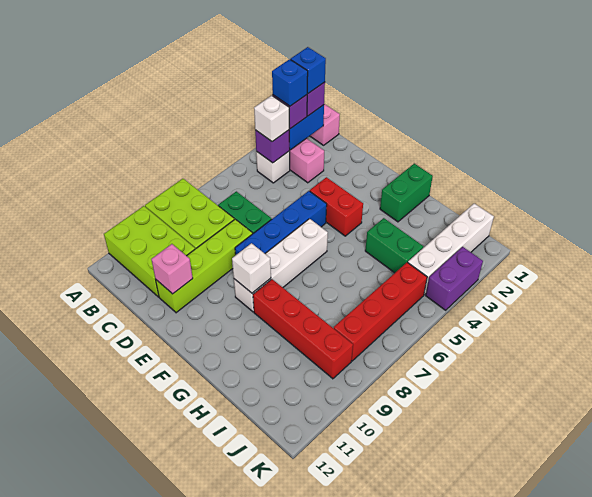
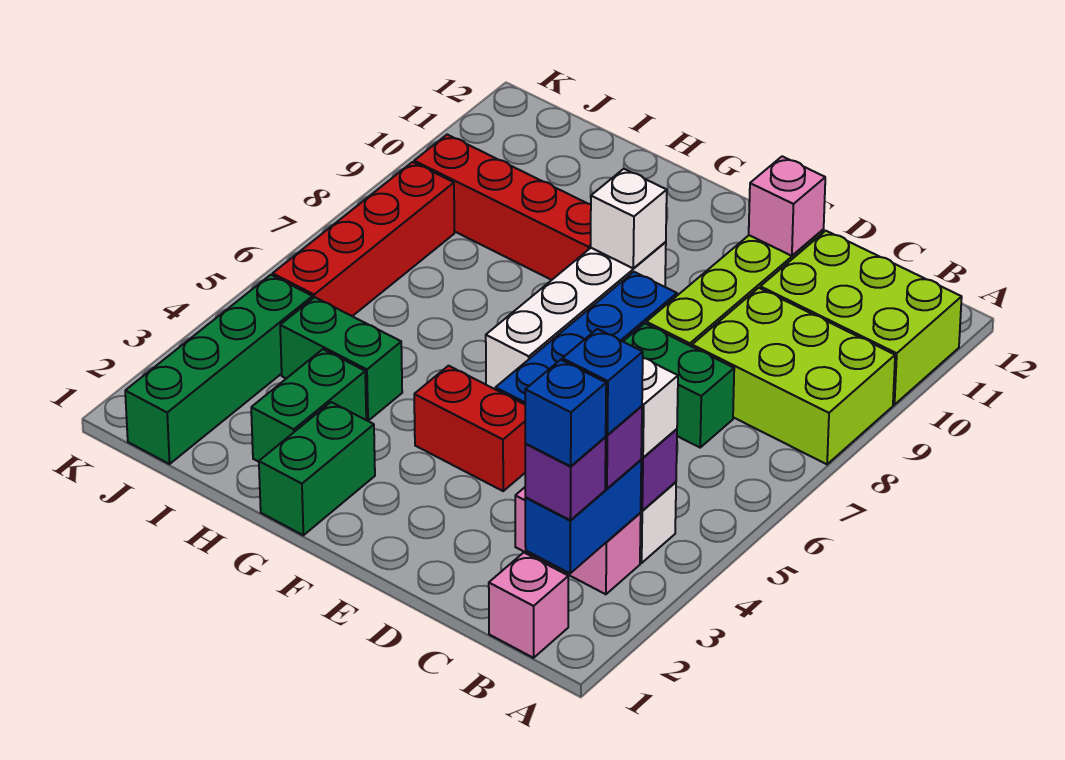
none -> green 1x2 brick [251,349,366,462]
white 1x4 brick [408,203,494,295] -> green 1x4 brick [125,275,313,464]
purple 1x2 brick [426,247,483,310] -> none

